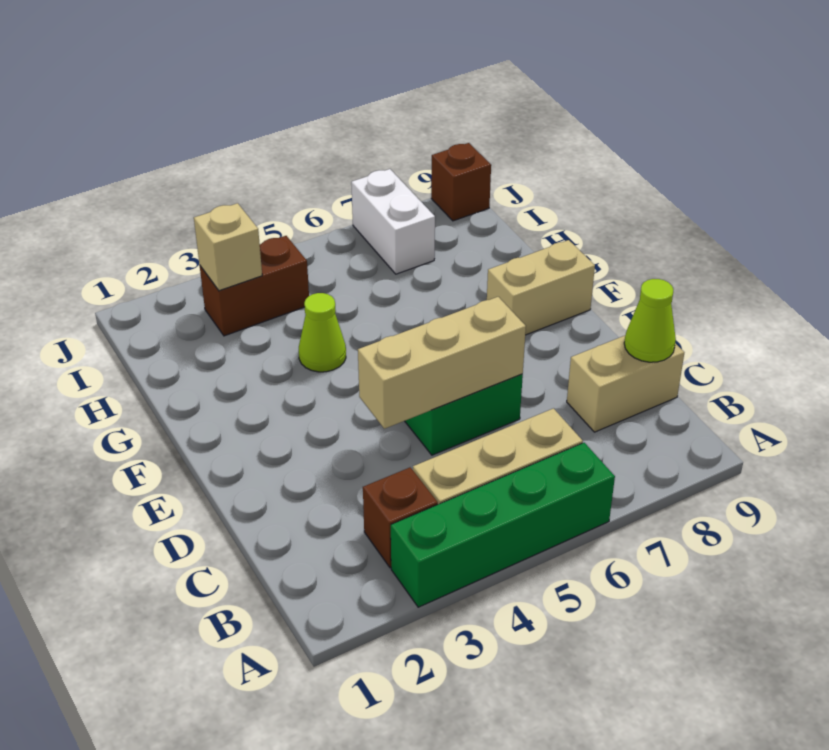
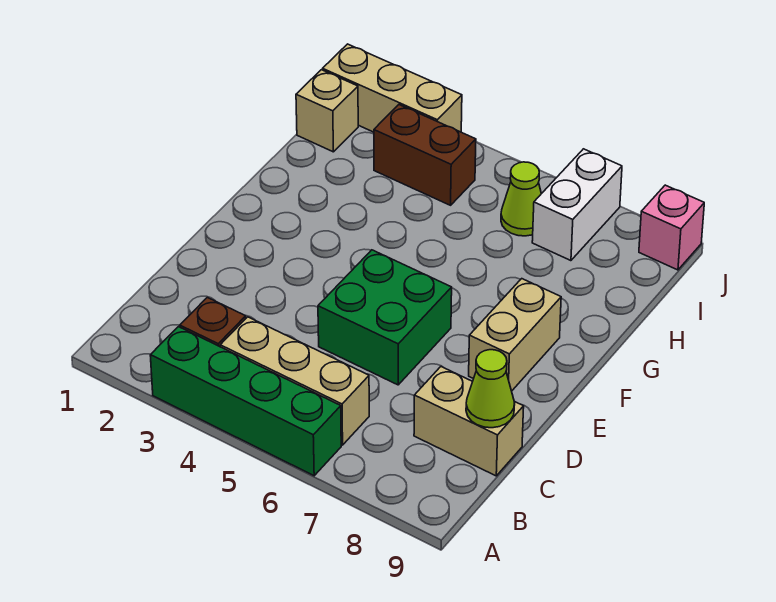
tan 1x3 brick [358,297,526,429] -> tan 1x3 brick moved to [323,44,462,132]
tan 1x2 brick [487,240,595,335] -> tan 1x2 brick turned to [469,279,561,391]
lime 1x1 cone [299,293,346,372] -> lime 1x1 cone moved to [501,162,541,236]
tan 1x1 brick [194,203,262,291] -> tan 1x1 brick moved to [296,70,358,152]
brown 1x1 brick [431,143,491,221] -> pink 1x1 brick [639,185,704,270]

